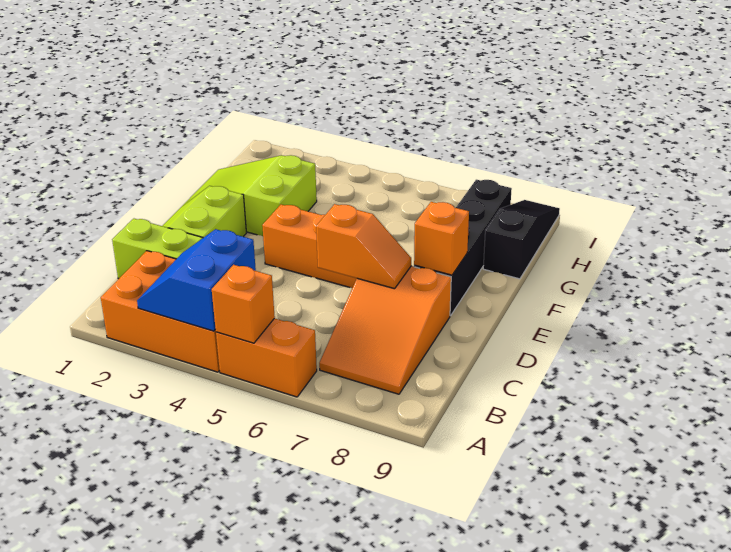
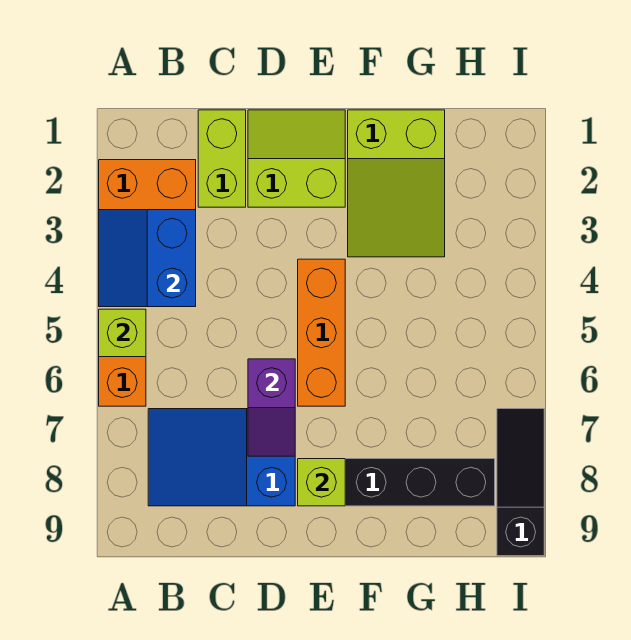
blue 2x2 slope [137,229,256,331] -> blue 2x2 slope turned to [99,210,196,307]
orange 1x1 brick [212,265,275,343] -> lime 1x1 brick [99,309,146,357]
orange 2x3 slope [319,266,451,394] -> blue 2x3 slope [148,409,295,506]
orange 1x2 slope [316,204,411,289] -> purple 1x2 slope [248,359,295,456]
orange 1x1 brick [414,202,469,275] -> lime 1x1 brick [298,459,345,506]
lime 2x3 slope [184,155,317,236] -> lime 2x3 slope turned to [348,110,445,257]
black 1x3 slope [483,200,560,279] -> black 1x3 slope turned to [497,409,544,556]

